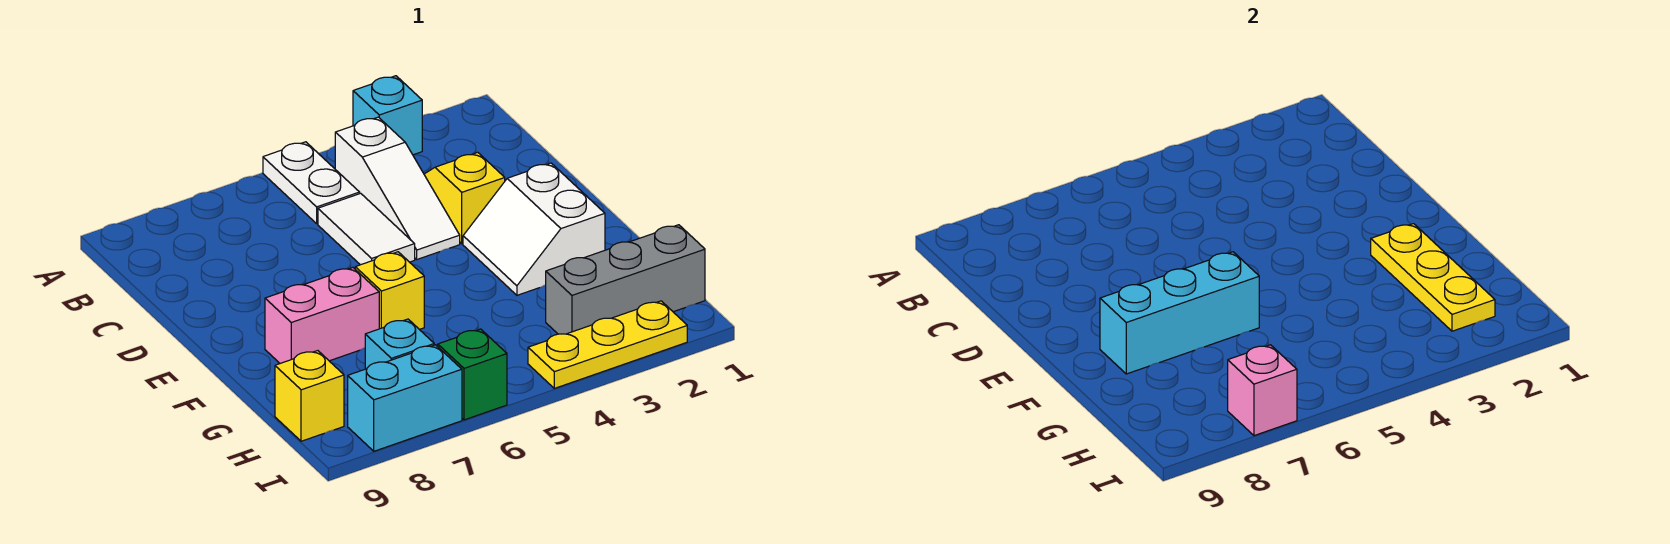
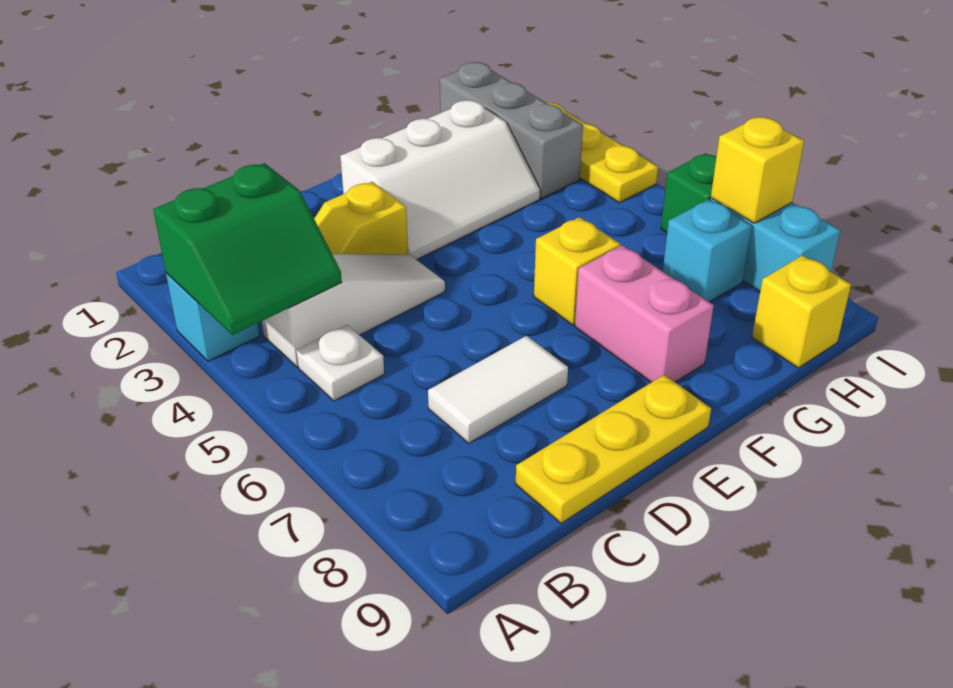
none -> green 2x2 slope [153,163,342,335]
white 1x2 plate [263,142,360,224] -> white 1x1 plate [296,325,384,401]
white 1x2 tile [318,193,415,265] -> white 1x2 tile moved to [428,336,568,443]
white 2x2 slope [463,163,605,295] -> white 2x3 slope [340,100,540,260]
yellow 1x3 plate [1371,224,1495,331] -> yellow 1x3 plate moved to [516,375,711,523]
cyan 1x3 brick [1100,252,1259,374] -> none
pink 1x1 brick [1228,345,1297,436] -> yellow 1x1 brick [711,117,804,223]

